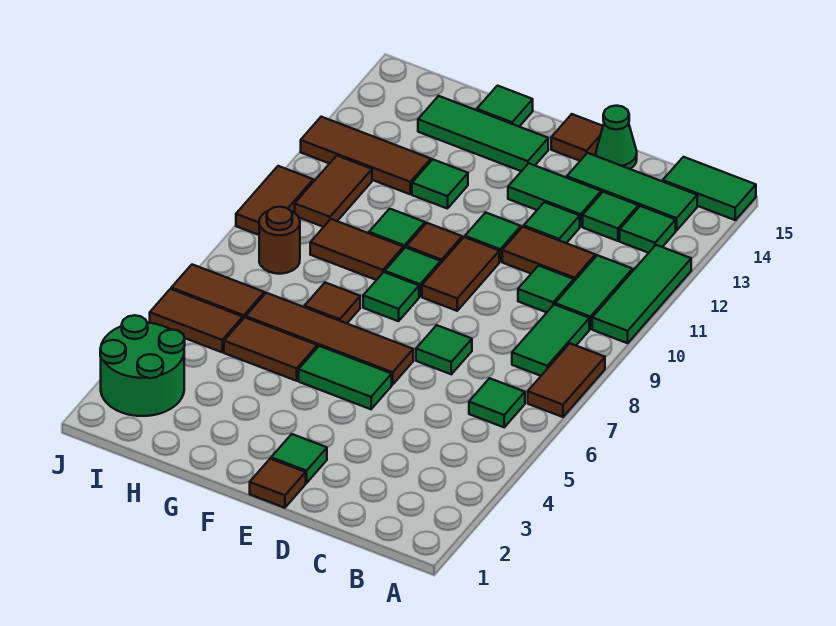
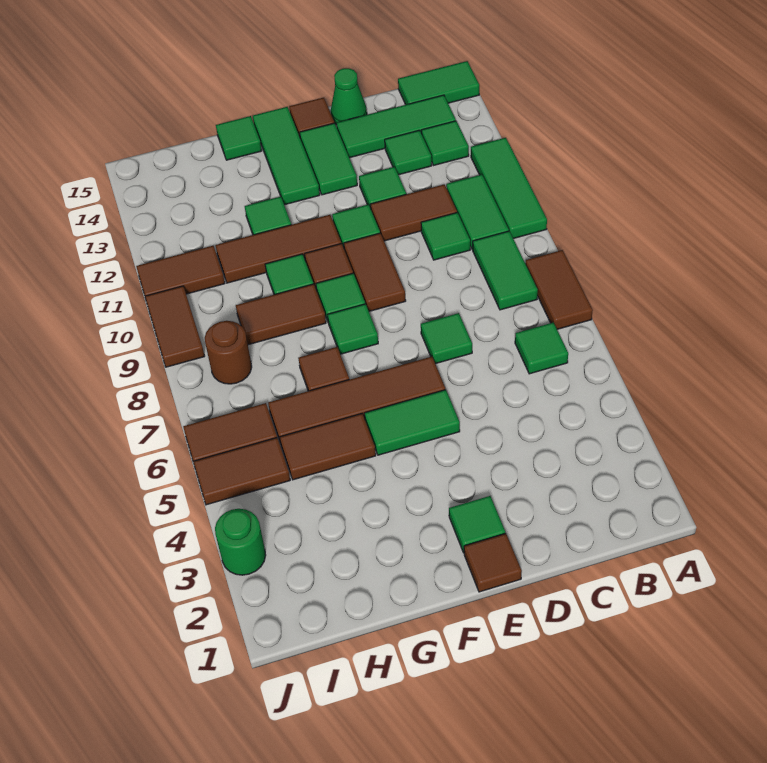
green 1x2 tile [508,163,601,227] -> green 1x2 tile turned to [300,123,357,195]
green 1x3 tile [418,96,548,171] -> green 1x3 tile turned to [253,107,320,205]
brown 1x3 tile [301,117,431,194] -> brown 1x3 tile moved to [216,215,341,283]
green 2x2 round brick [100,315,185,416] -> green 1x1 round brick [215,509,266,575]
brown 1x2 tile [295,156,372,227] -> brown 1x2 tile turned to [136,246,225,296]

